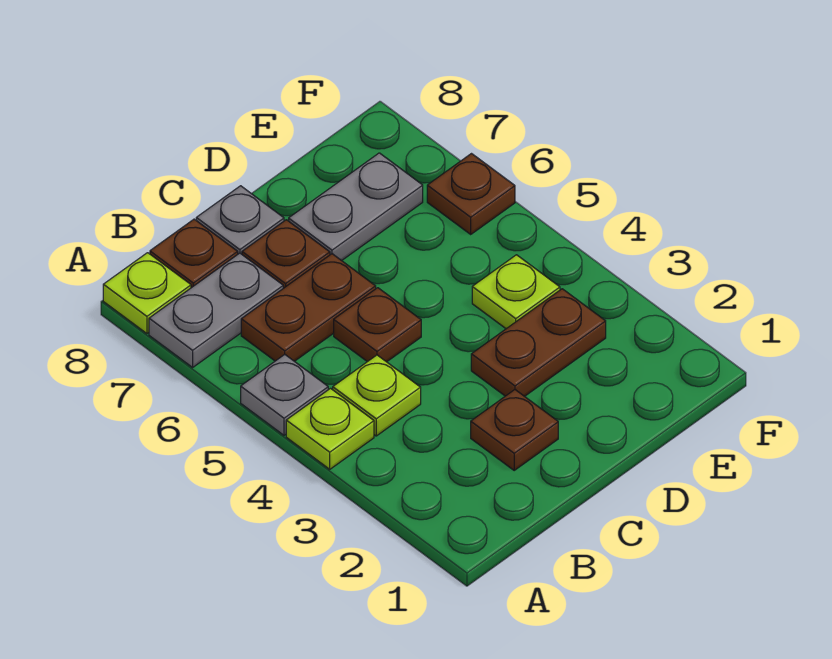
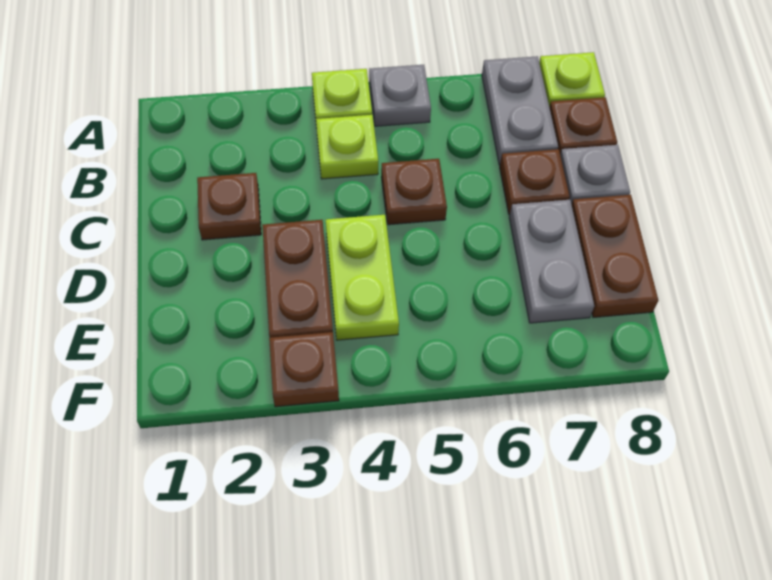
brown 1x2 plate [241,254,376,361] -> brown 1x2 plate moved to [572,195,659,317]
lime 1x1 plate [472,255,560,329] -> lime 1x2 plate [326,215,399,340]
brown 1x1 plate [427,154,515,234] -> brown 1x1 plate moved to [269,332,339,407]

